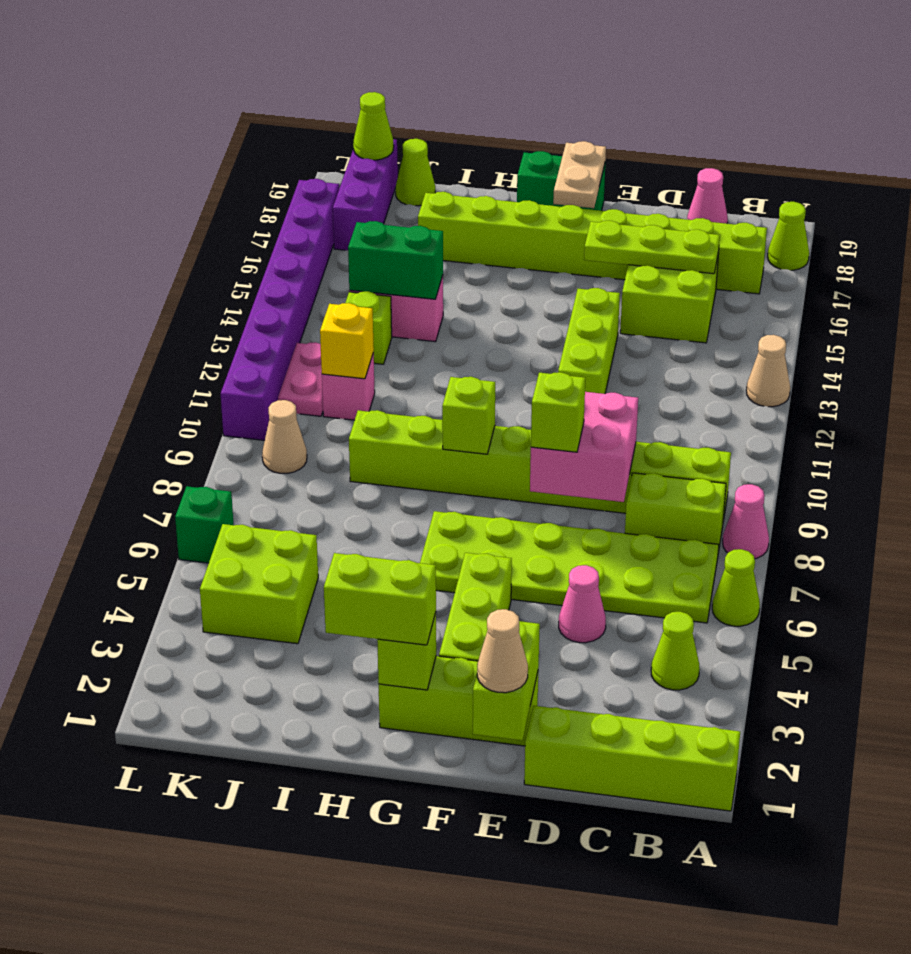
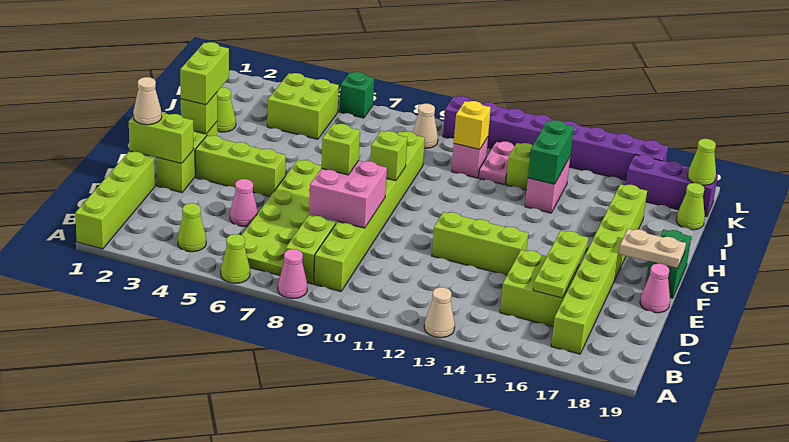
lime 1x1 cone [768,202,809,270] -> lime 1x1 cone moved to [217,87,236,132]
pink 1x1 cone [687,168,728,224] -> pink 1x1 cone moved to [640,263,670,313]
pink 1x2 plate [278,342,323,416] -> pink 1x2 plate turned to [479,141,515,184]

